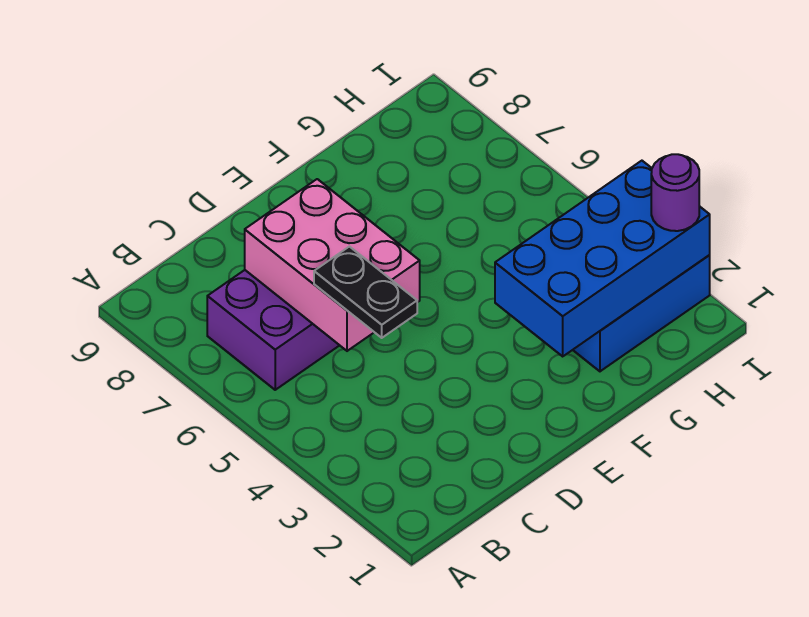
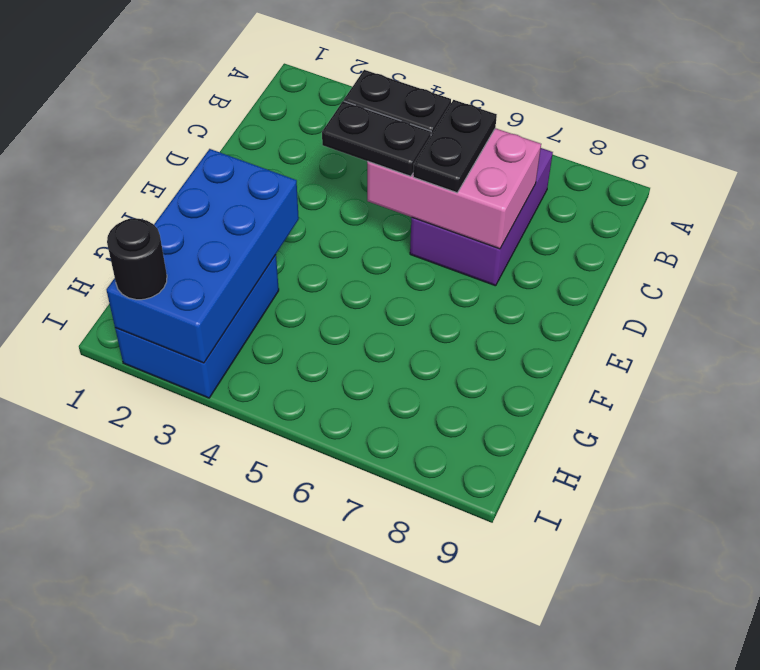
none -> black 1x2 plate [413,100,497,193]
none -> black 1x2 plate [322,101,431,176]
purple 1x1 round brick [651,154,699,231] -> black 1x1 round brick [107,218,167,300]

